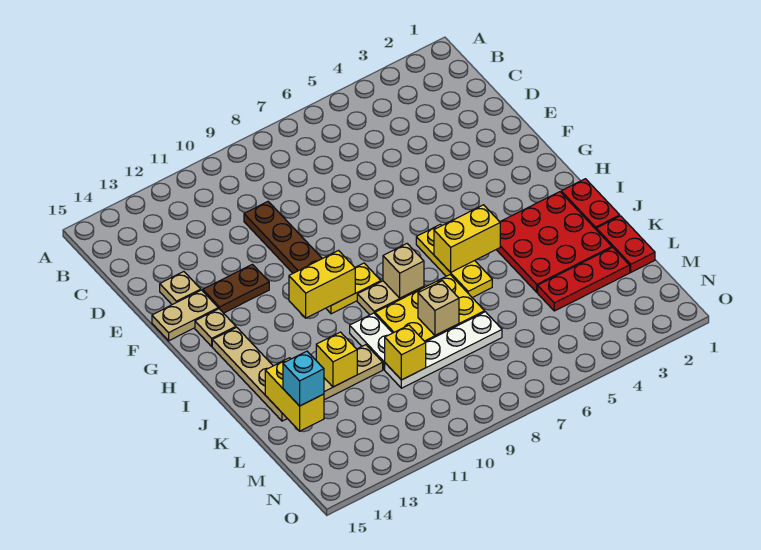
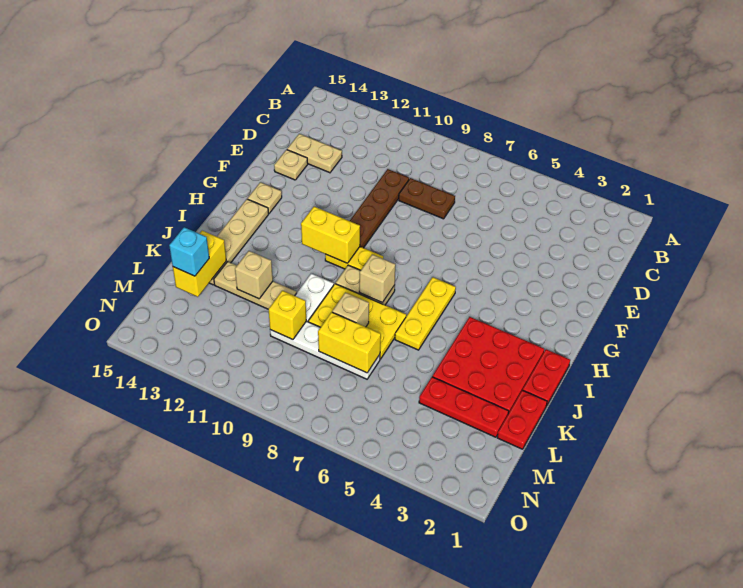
brown 1x2 plate [203,264,269,313] -> brown 1x2 plate moved to [399,178,455,219]
tan 1x2 plate [152,290,218,341] -> tan 1x2 plate moved to [287,134,342,173]
yellow 1x2 brick [434,205,500,273] -> yellow 1x2 brick moved to [318,312,381,373]
yellow 1x1 brick [316,332,357,387] -> tan 1x1 brick [235,251,273,299]

